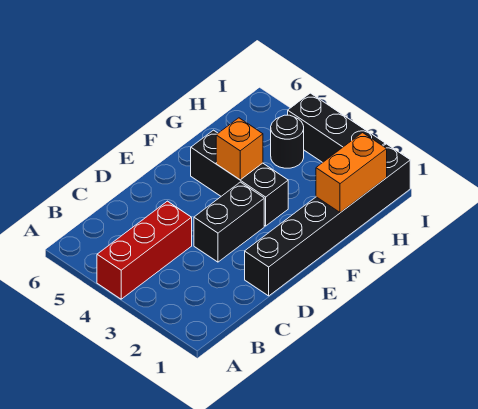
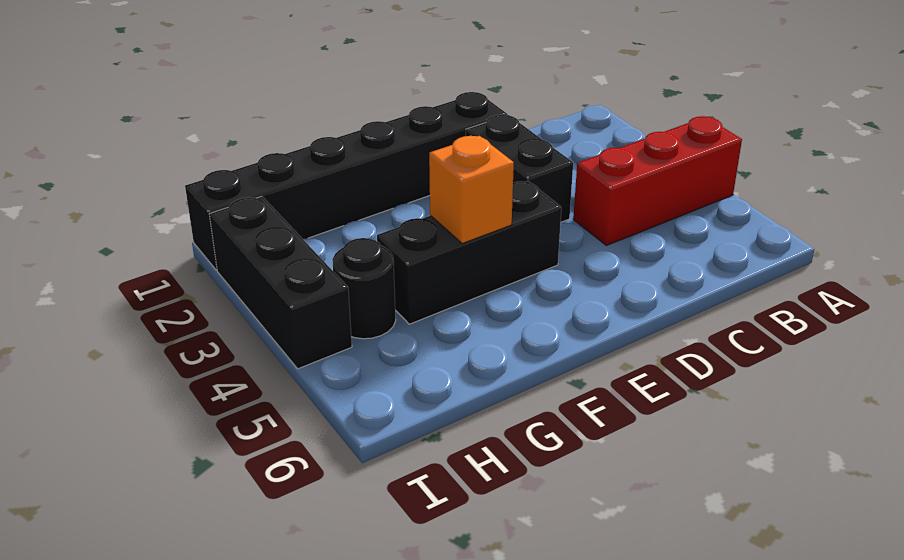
black 1x2 brick [194,182,264,262] -> black 1x2 brick turned to [466,115,573,222]
black 1x3 brick [191,130,288,226] -> black 1x3 brick turned to [377,181,561,324]
orange 1x2 brick [316,133,387,213] -> none

